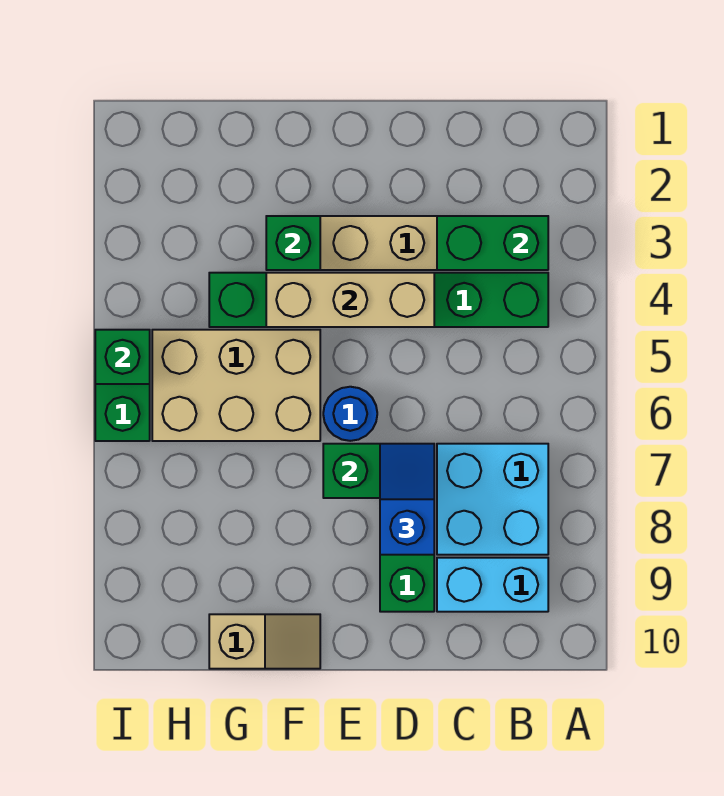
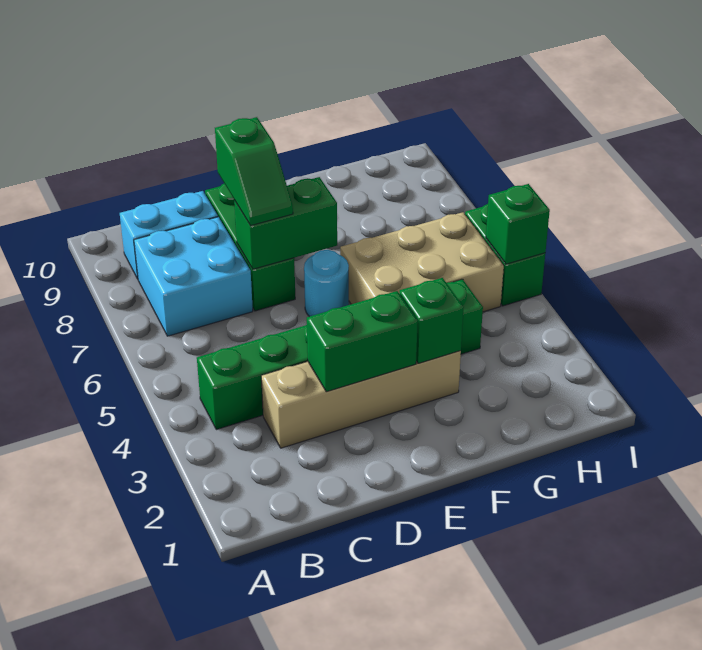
green 1x2 brick [437,216,548,270] -> green 1x2 brick moved to [307,291,418,392]
tan 1x3 brick [266,273,434,327] -> none
blue 1x2 slope [380,444,434,555] -> green 1x2 slope [215,117,293,226]
blue 1x1 round brick [323,387,377,441] -> cyan 1x1 round brick [304,250,349,317]
tan 1x2 slope [209,614,320,669] -> none

